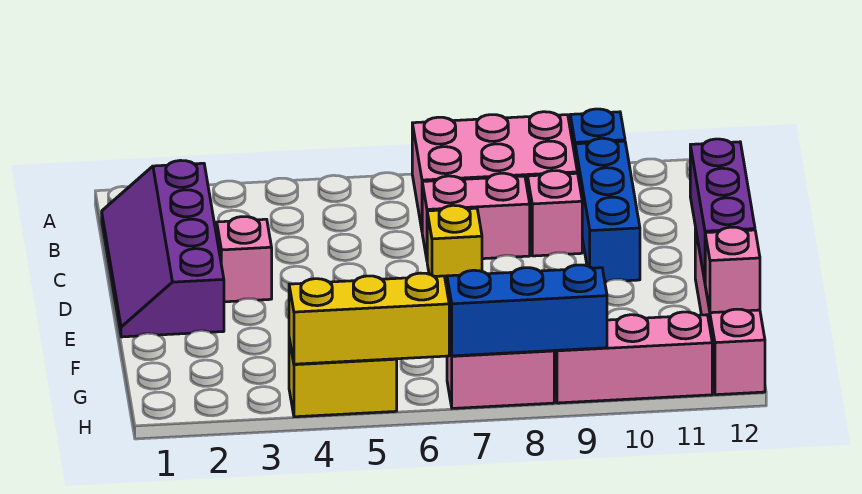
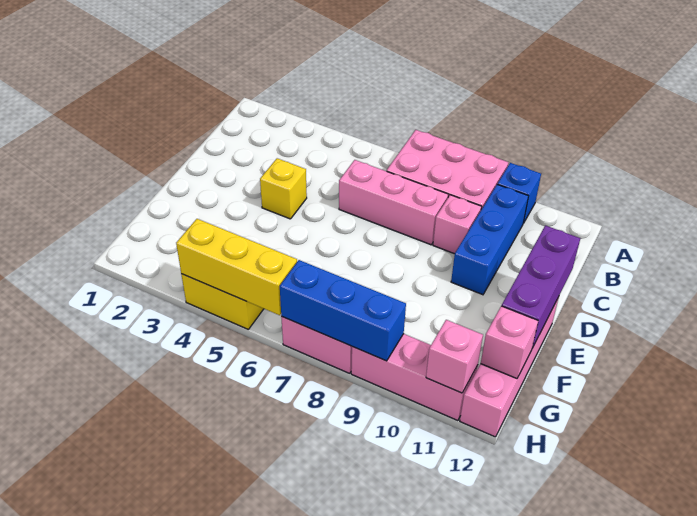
purple 2x4 slope [102,160,224,337] -> none
pink 1x2 brick [422,173,530,259] -> pink 1x3 brick [339,160,448,245]
pink 1x1 brick [217,217,272,302] -> pink 1x1 brick moved to [426,320,483,393]
yellow 1x1 brick [427,205,482,288] -> yellow 1x1 brick moved to [260,158,307,219]

